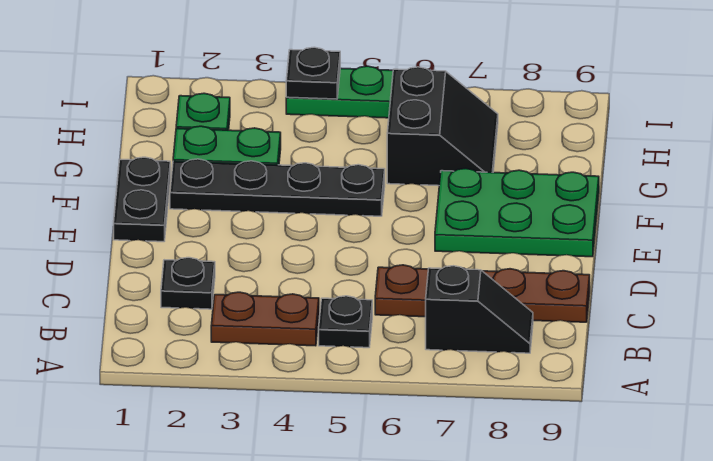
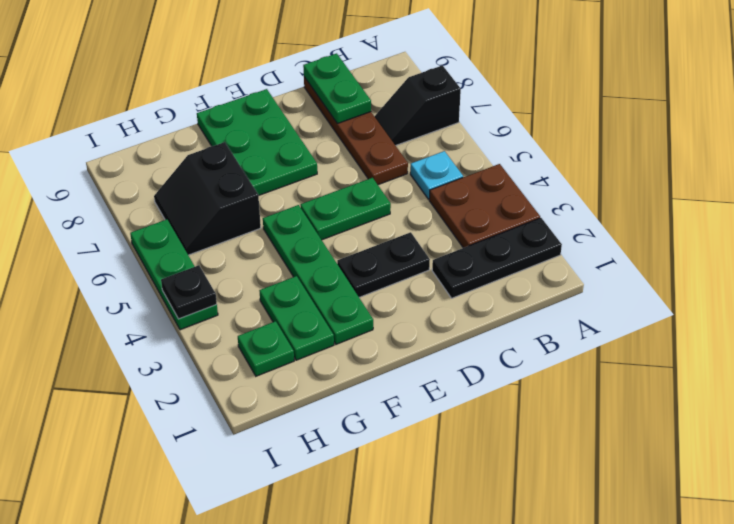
brown 1x2 plate [211,292,319,346] -> brown 2x2 plate [429,164,540,248]
black 1x1 plate [319,296,372,348] -> cyan 1x1 plate [410,151,463,199]
black 1x2 slope [426,266,533,353] -> black 1x2 slope turned to [374,65,461,146]
black 1x1 plate [161,258,215,309] -> black 1x3 plate [432,218,562,298]
none -> green 1x2 plate [303,53,371,123]
none -> green 1x2 plate [301,178,391,240]
black 1x2 plate [114,157,170,242] -> black 1x2 plate moved to [337,232,430,297]
black 1x4 plate [170,159,385,216] -> green 1x4 plate [263,205,373,344]
black 2x2 slope [387,67,498,186] -> black 2x2 slope turned to [154,142,261,255]

